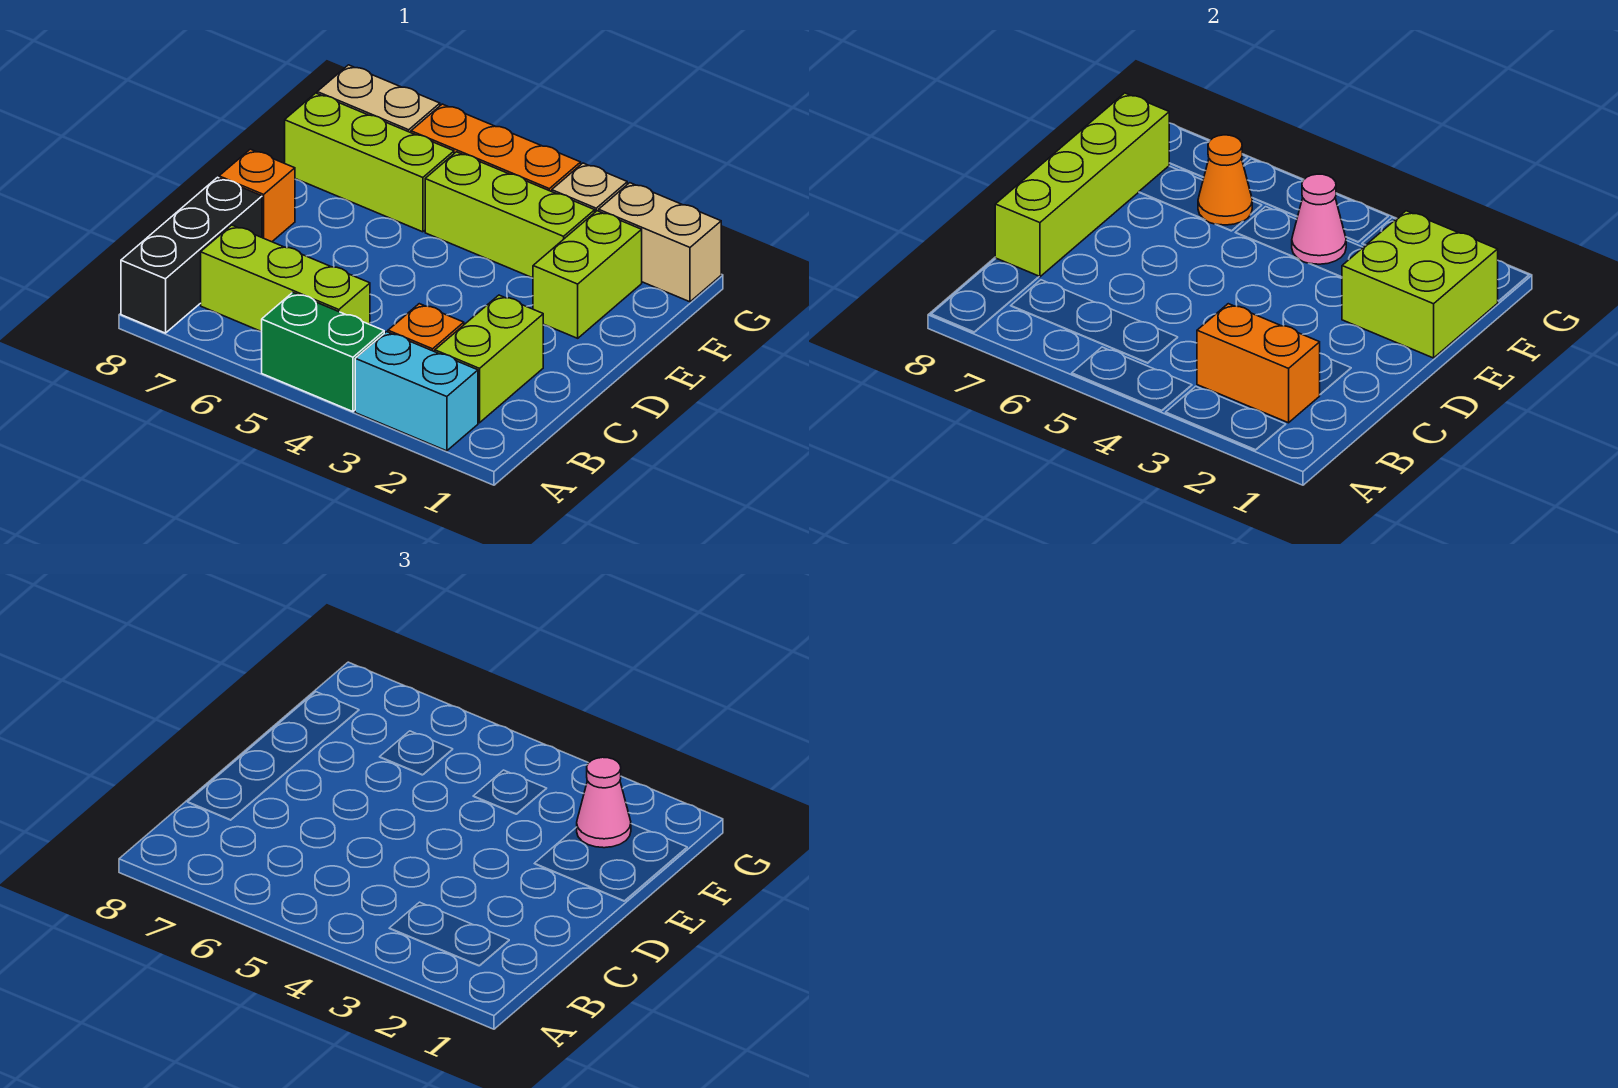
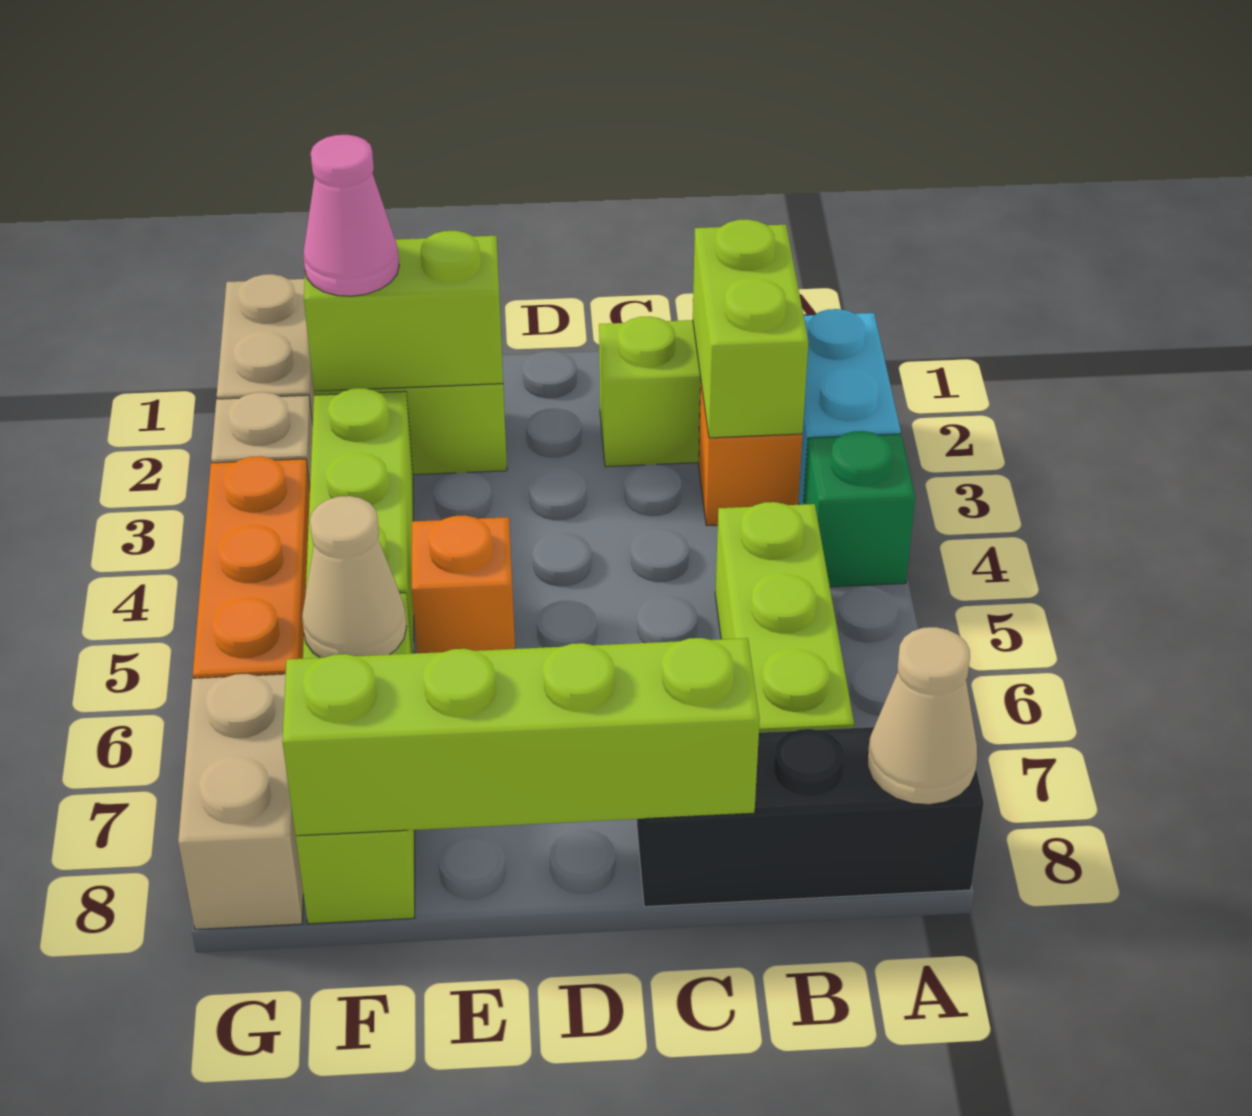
green 1x2 brick [262,293,384,412] -> green 1x1 brick [804,431,915,587]
none -> tan 1x1 cone [868,627,977,805]
orange 1x2 brick [1197,304,1320,423] -> lime 1x2 brick [693,219,808,438]
orange 1x1 brick [219,149,295,242] -> orange 1x1 brick moved to [412,515,515,653]
lime 2x2 brick [1342,211,1498,358] -> lime 1x2 brick [304,231,503,391]
pink 1x1 cone [1292,174,1346,264] -> none
orange 1x1 cone [1198,135,1252,225] -> tan 1x1 cone [302,496,407,658]

